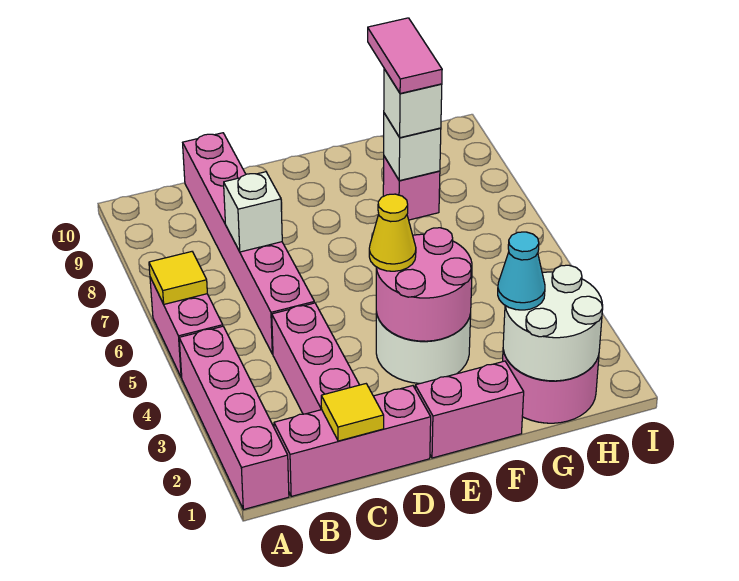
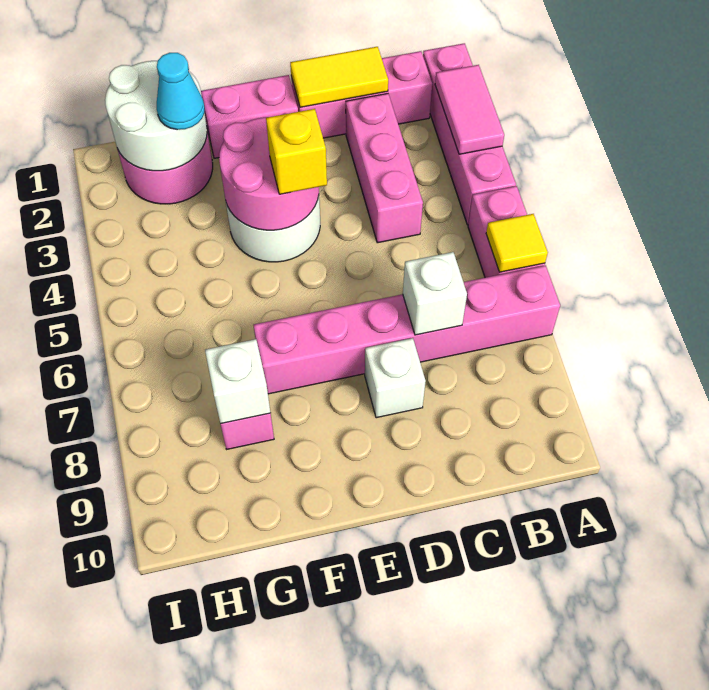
yellow 1x1 tile [321,384,384,441] -> yellow 1x2 tile [290,47,388,107]
pink 1x6 brick [183,133,314,354] -> pink 1x6 brick turned to [253,265,560,394]
yellow 1x1 cone [369,194,416,271] -> yellow 1x1 brick [266,109,327,194]
white 1x1 brick [384,69,442,138] -> white 1x1 brick moved to [365,338,426,418]
pink 1x2 tile [368,18,442,94] -> pink 1x2 tile moved to [435,65,504,154]

